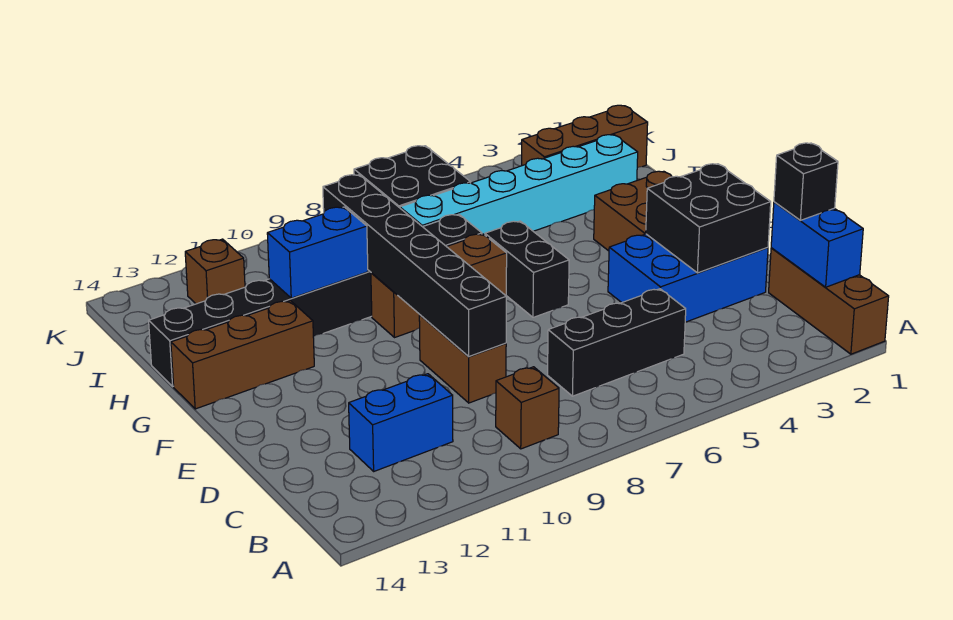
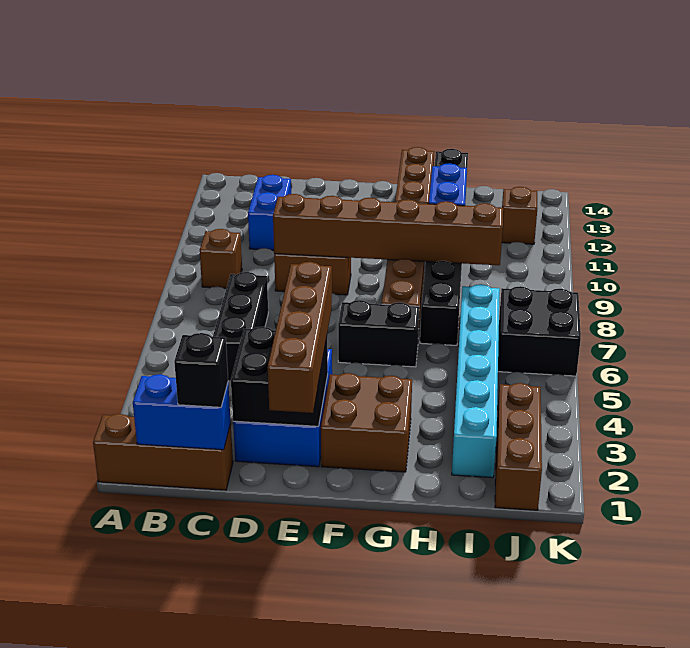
black 1x6 brick [323,175,506,357] -> brown 1x6 brick [273,194,503,265]
none -> brown 1x4 brick [268,262,332,413]

